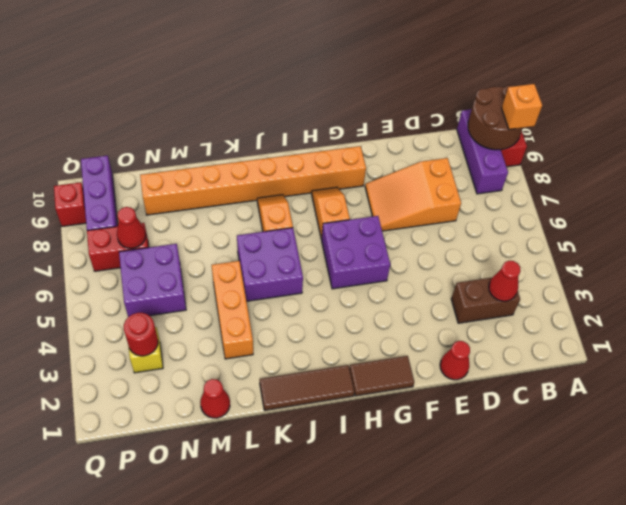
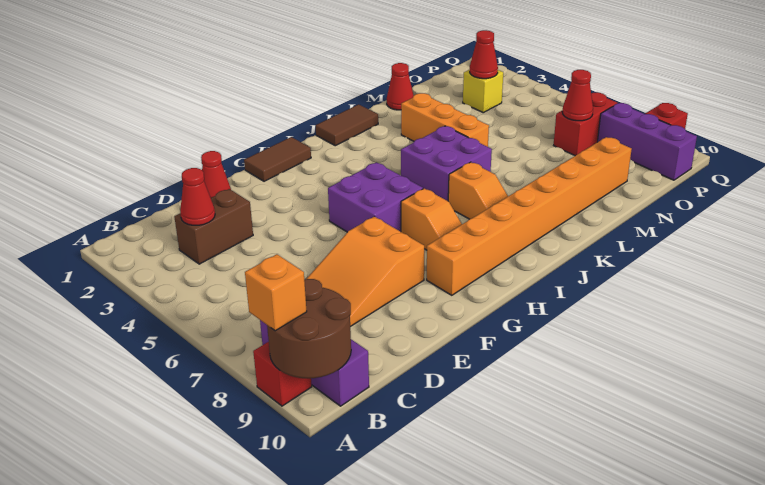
orange 2x3 slope [365,158,461,231] -> orange 2x3 slope turned to [307,216,424,327]
brown 1x3 tile [260,365,354,410] -> brown 1x2 tile [316,104,378,146]
purple 2x2 brick [119,244,186,317] -> none
red 1x1 round brick [124,313,158,356] -> red 1x1 cone [470,30,498,79]

